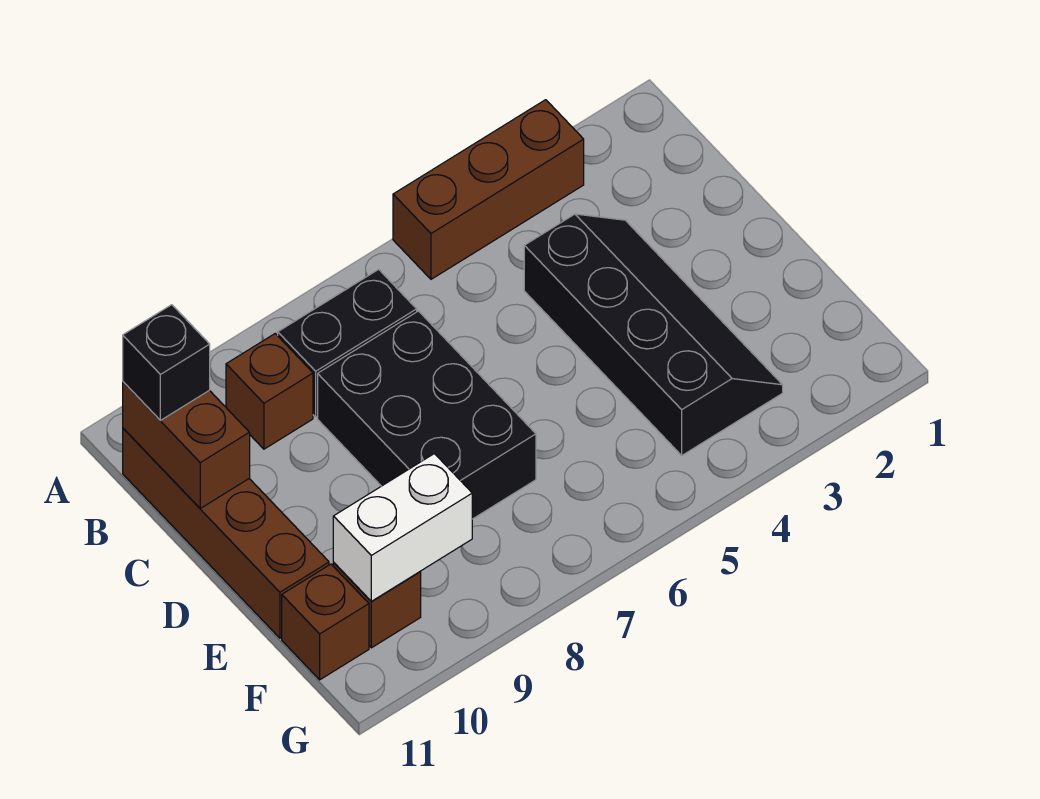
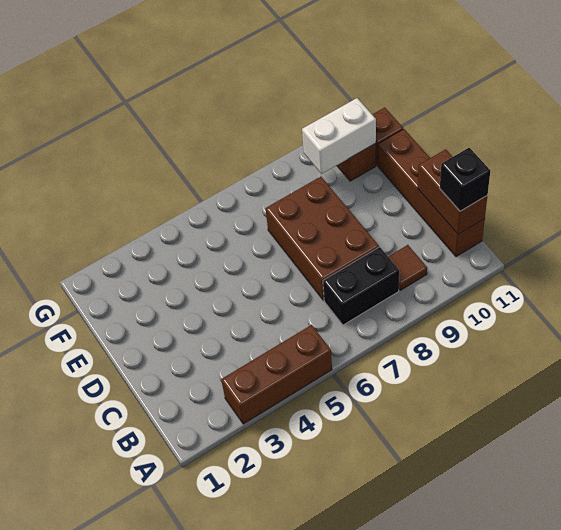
brown 1x1 brick [226,334,313,449] -> brown 1x1 tile [388,245,427,290]
black 2x4 slope [524,214,783,455] -> none
black 2x3 brick [318,311,536,519] -> brown 2x3 brick [266,177,379,300]

